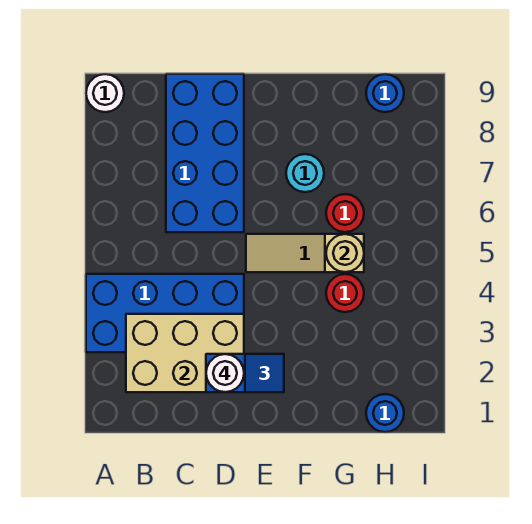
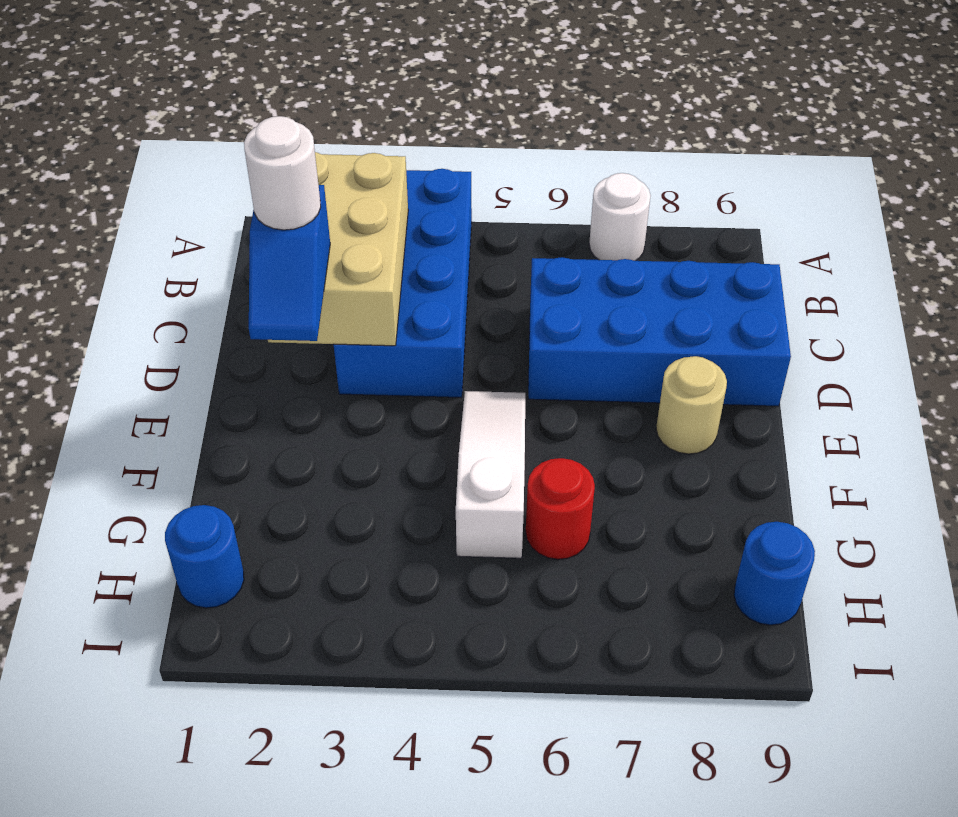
white 1x1 round brick [86,74,124,112] -> white 1x1 round brick moved to [589,173,651,261]
tan 1x3 slope [246,234,364,272] -> white 1x3 slope [456,391,525,558]
cyan 1x1 round brick [286,154,324,192] -> none
red 1x1 round brick [326,274,364,312] -> none
tan 1x1 round brick [326,234,364,272] -> tan 1x1 round brick moved to [656,356,727,454]

